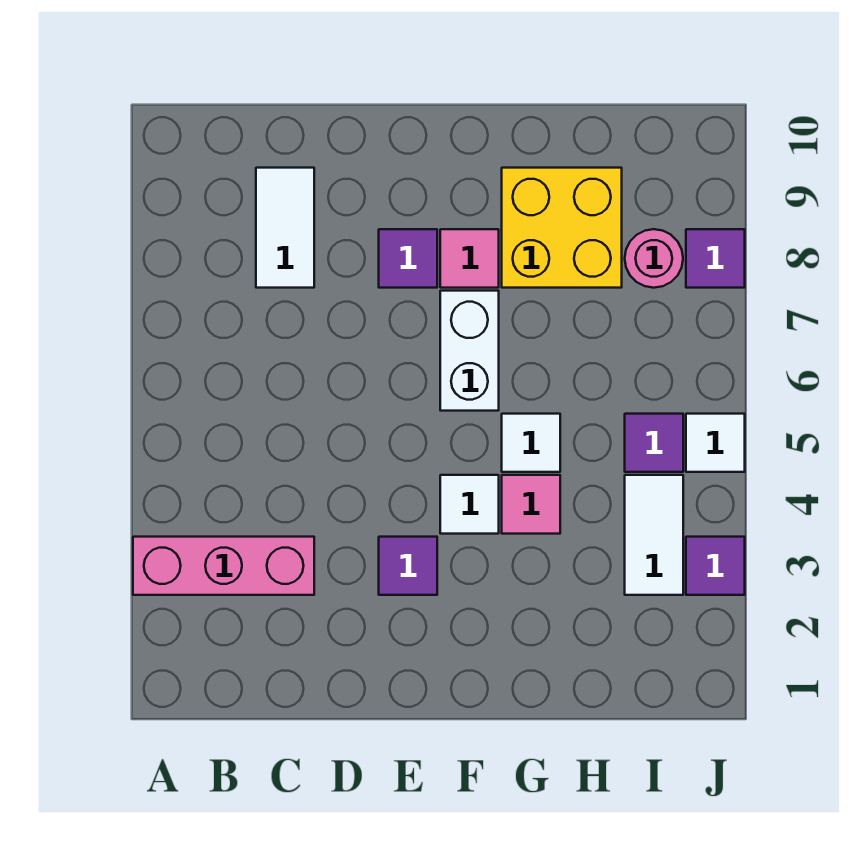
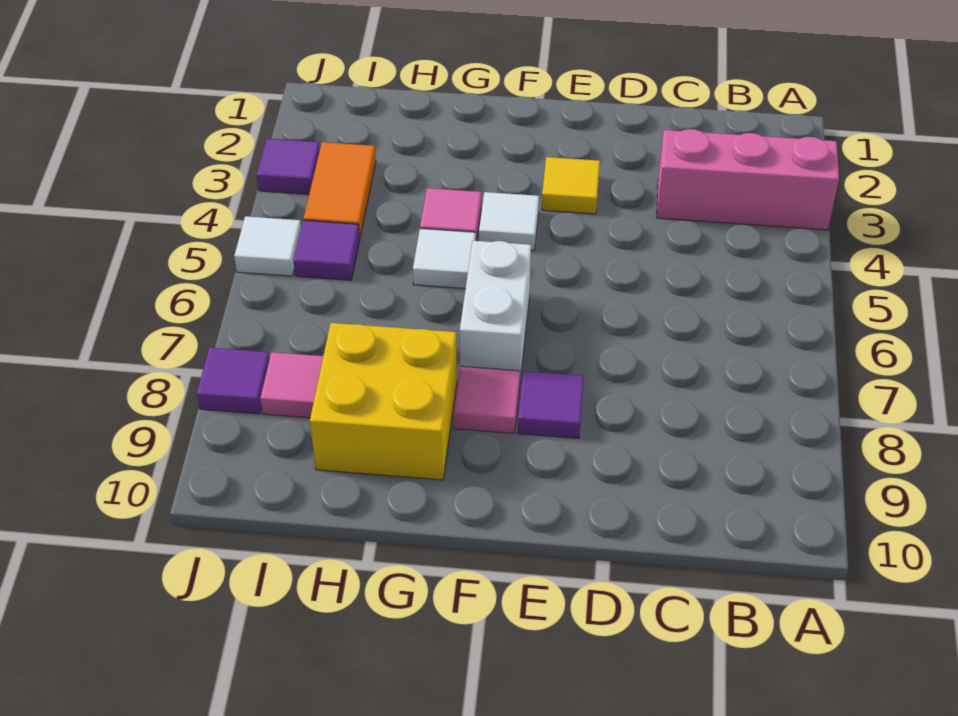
white 1x2 tile [256,168,314,288] -> none
purple 1x1 tile [379,537,437,595] -> yellow 1x1 tile [542,157,600,214]
white 1x2 tile [625,475,683,595] -> orange 1x2 tile [304,142,376,238]
pink 1x1 round brick [625,229,683,288] -> pink 1x1 tile [260,352,323,418]

